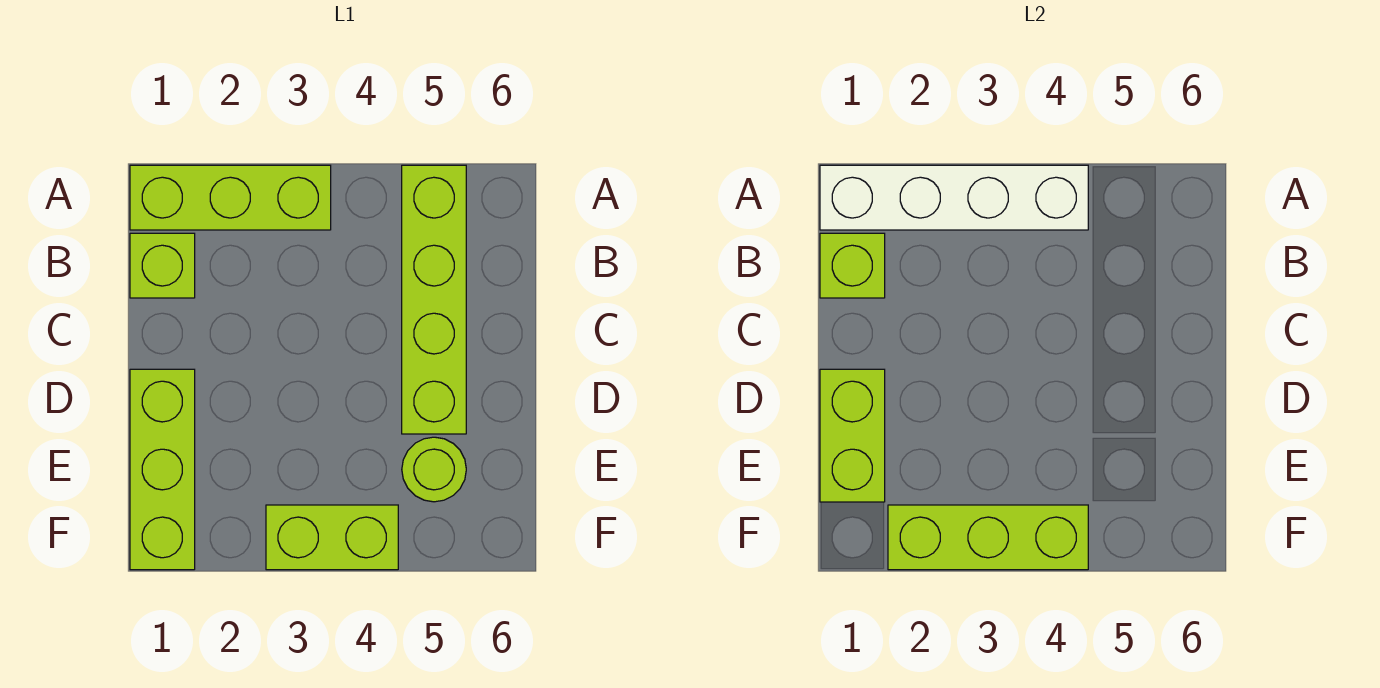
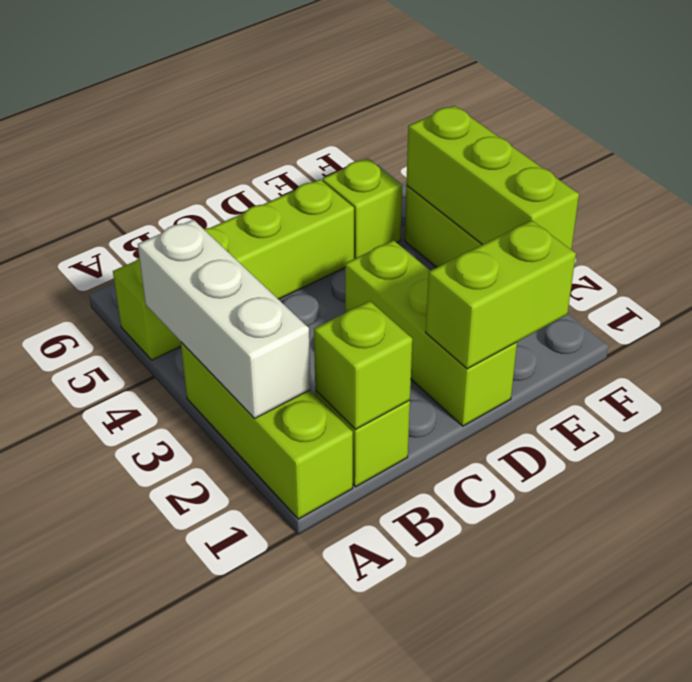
white 1x4 brick [820,165,1088,230] -> white 1x3 brick [138,220,311,418]
lime 1x3 brick [130,369,195,570] -> lime 1x3 brick turned to [345,240,517,426]
lime 1x1 round brick [402,437,466,502] -> lime 1x1 brick [322,158,402,259]

